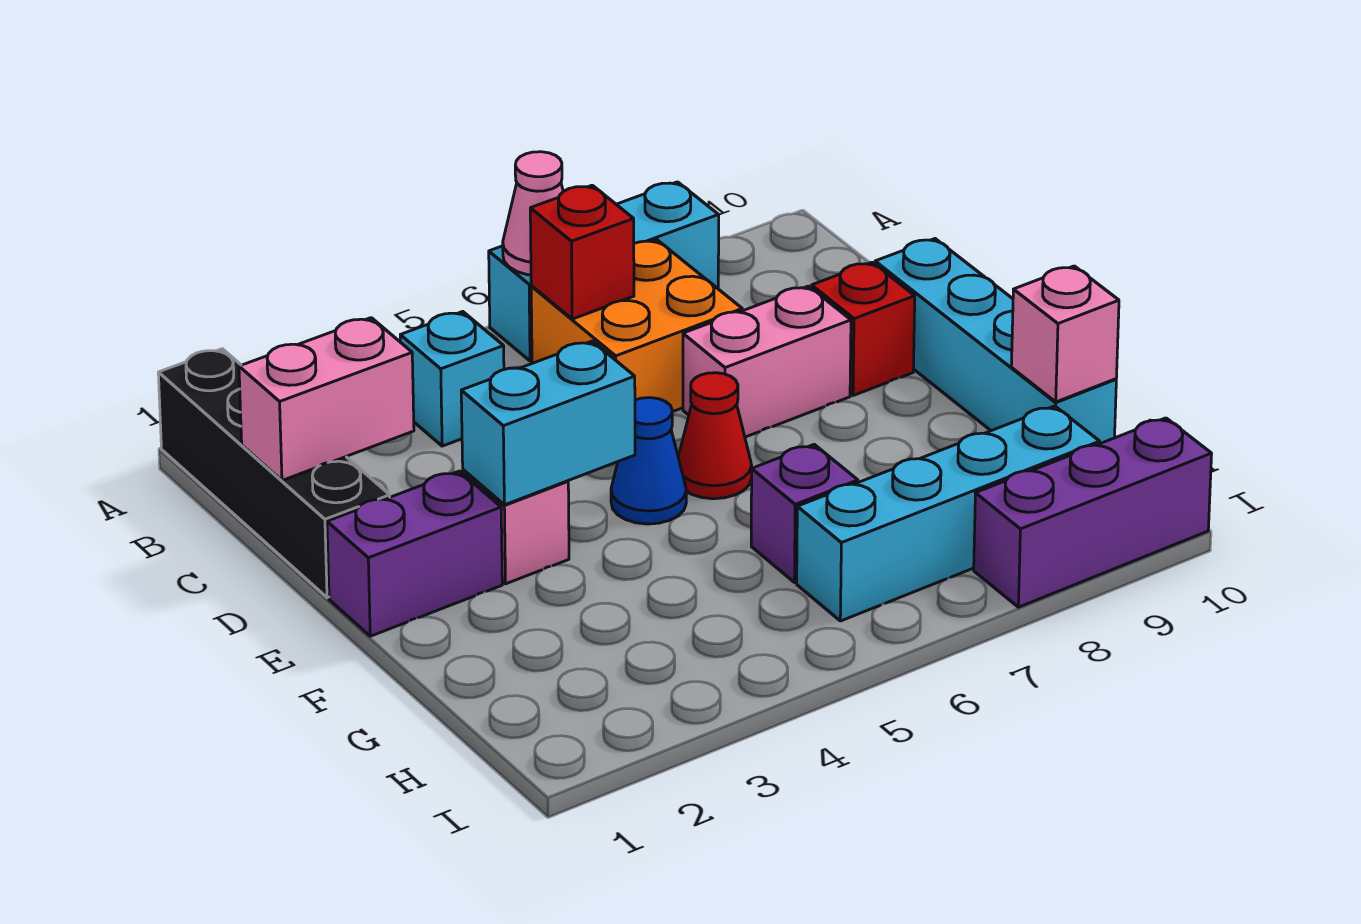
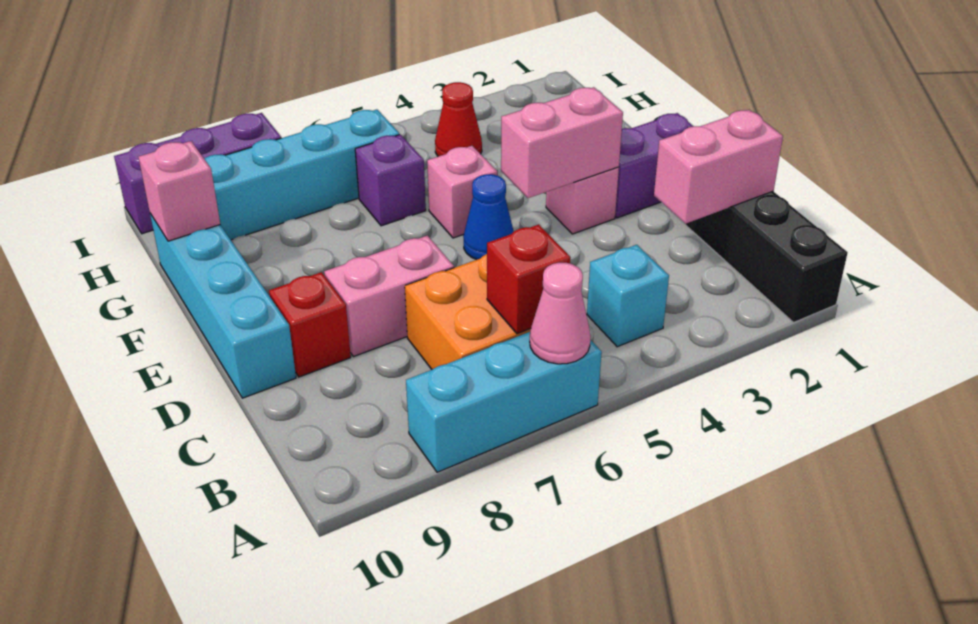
cyan 1x2 brick [461,341,635,505] -> pink 1x2 brick [501,87,623,198]
red 1x1 cone [678,373,752,499] -> red 1x1 cone moved to [435,82,482,156]
none -> pink 1x1 brick [427,146,498,238]

